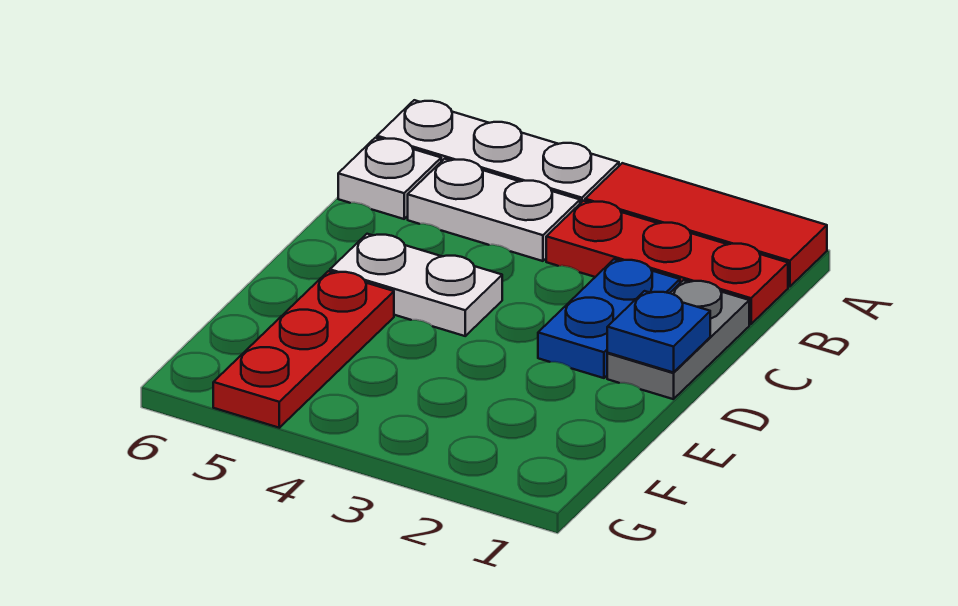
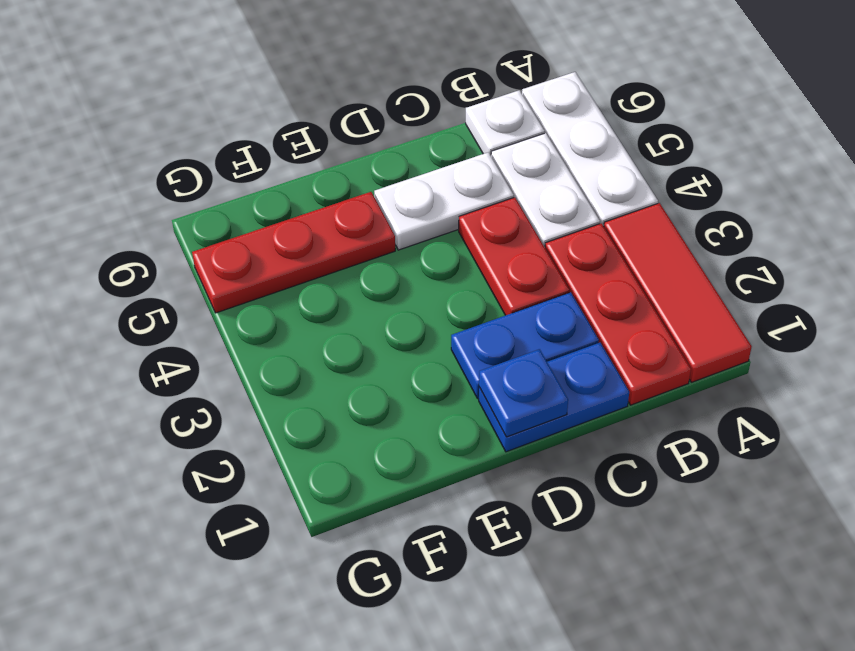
grey 1x2 plate [607,280,749,399] -> blue 1x2 plate [479,343,629,452]
none -> red 1x2 plate [459,197,569,315]
white 1x2 plate [330,234,502,336] -> white 1x2 plate turned to [374,152,514,250]

